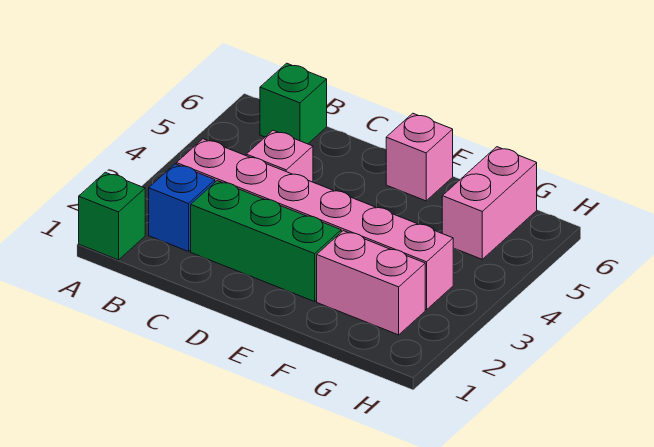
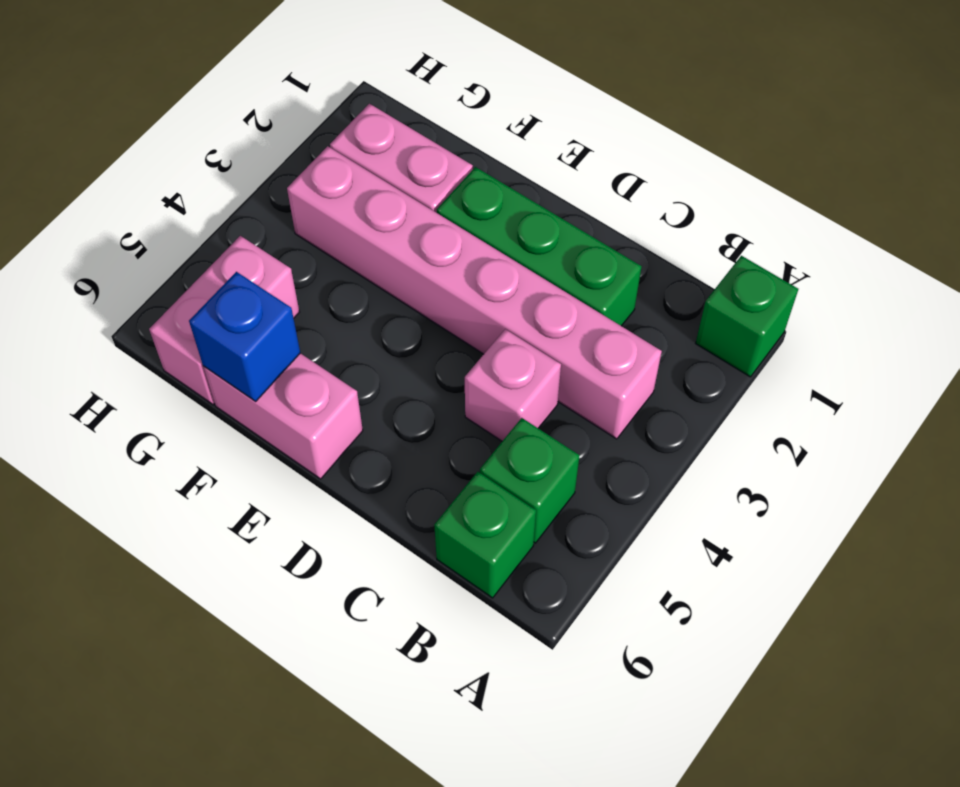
blue 1x1 brick [149,164,215,251] -> blue 1x1 brick moved to [189,272,300,402]
none -> green 1x1 brick [480,418,580,543]
pink 1x1 brick [386,113,453,201] -> pink 1x2 brick [203,353,363,479]

